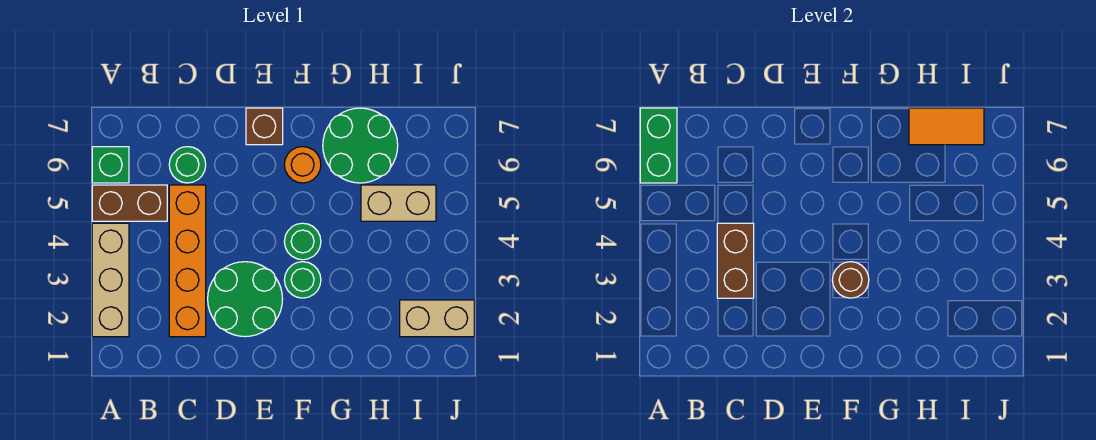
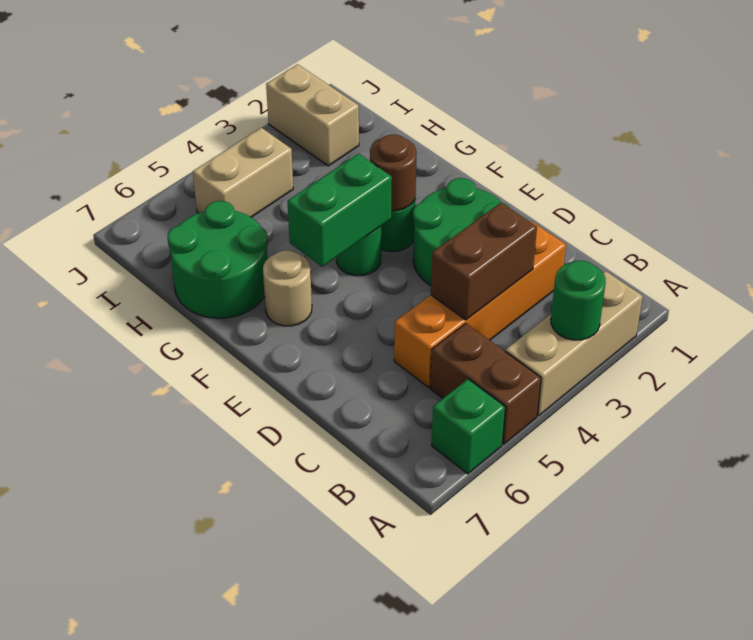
green 1x2 brick [640,108,677,183] -> green 1x2 brick moved to [287,154,392,267]
green 1x1 round brick [169,147,206,183] -> green 1x1 round brick moved to [551,261,606,340]
brown 1x1 brick [246,108,283,145] -> none
orange 1x1 round brick [284,147,321,183] -> tan 1x1 round brick [263,250,312,326]
tan 1x2 brick [361,185,436,221] -> tan 1x2 brick turned to [193,128,293,217]
orange 1x2 tile [909,108,984,145] -> none

